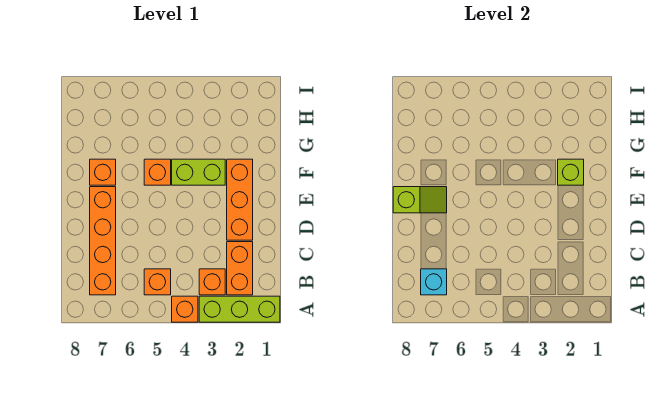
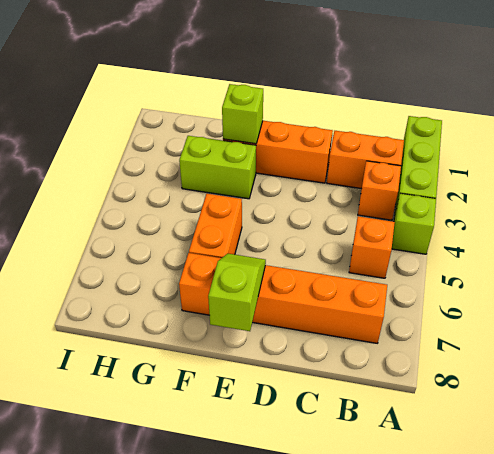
orange 1x1 brick [172,296,198,322] -> lime 1x1 brick [392,193,436,254]
cyan 1x1 brick [421,269,447,295] -> none
lime 1x2 brick [172,159,225,185] -> lime 1x2 brick turned to [179,136,256,199]
orange 1x1 brick [144,159,171,185] -> orange 1x2 brick [189,194,242,258]

